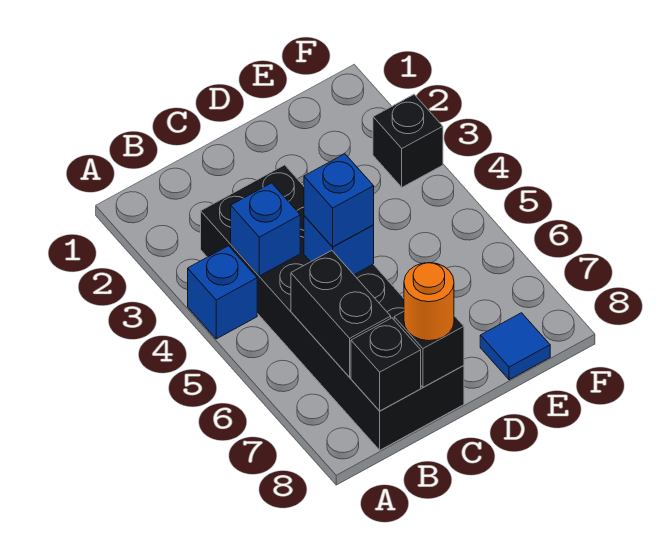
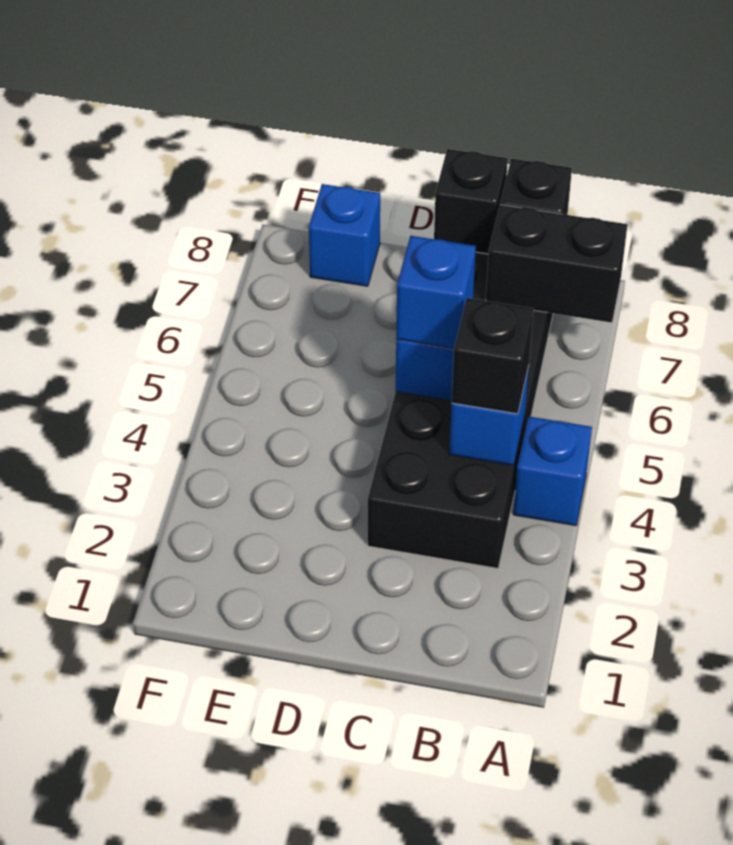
black 1x2 brick [291,251,391,377] -> black 1x2 brick turned to [486,205,628,323]
orange 1x1 round brick [404,263,454,341] -> none
blue 1x1 tile [480,313,550,380] -> blue 1x1 brick [309,184,380,286]
black 1x1 brick [373,95,443,187] -> black 1x1 brick moved to [452,298,534,414]

